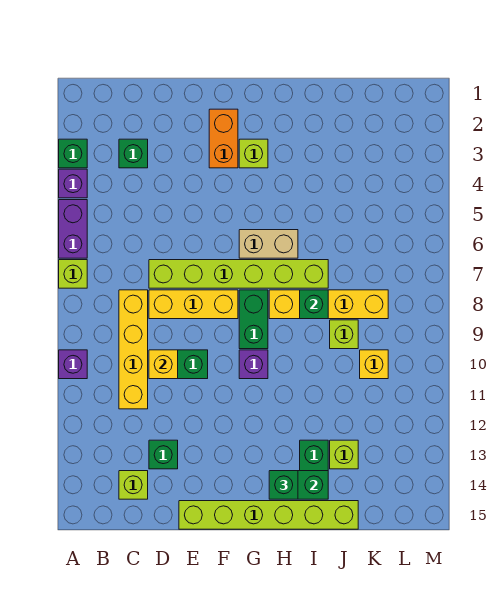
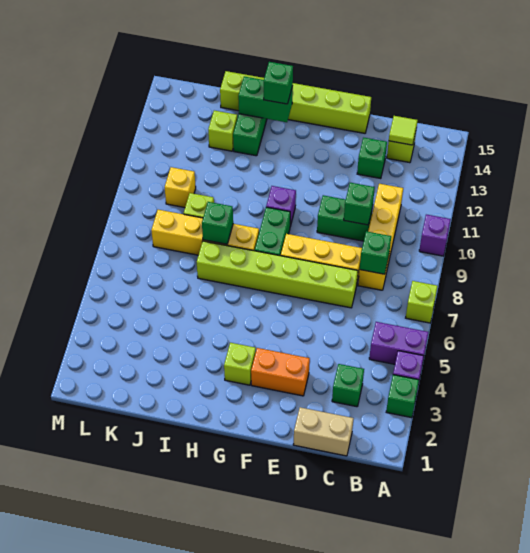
purple 1x2 brick [59,200,87,258] -> purple 1x2 brick turned to [369,322,428,364]
none -> green 1x1 brick [360,231,391,274]
none -> lime 1x1 tile [389,116,418,145]
yellow 1x1 brick [149,350,178,379] -> green 1x1 brick [344,183,375,225]
orange 1x2 brick [209,109,238,168] -> orange 1x2 brick turned to [251,348,310,396]
tan 1x2 brick [239,230,298,258] -> tan 1x2 brick moved to [293,407,354,456]

